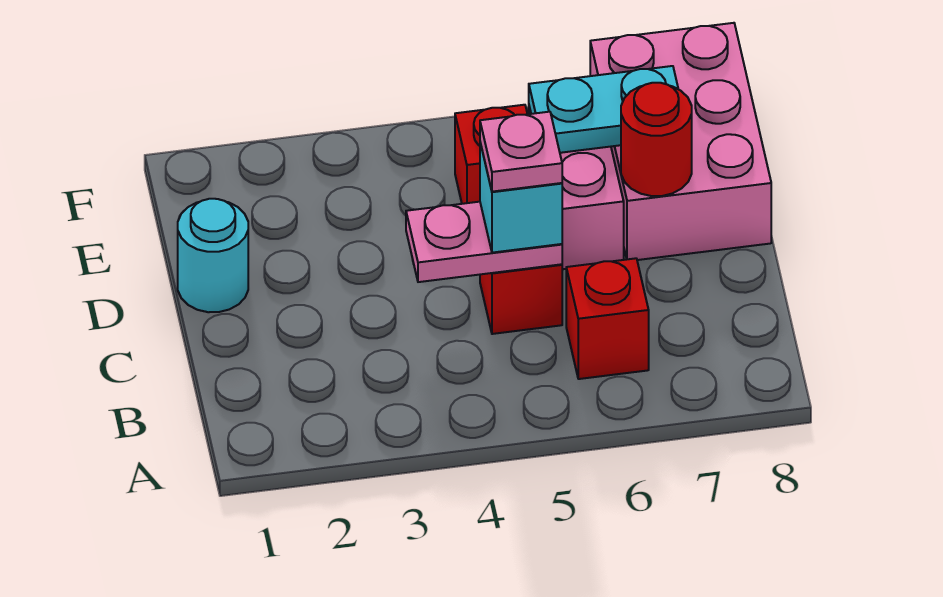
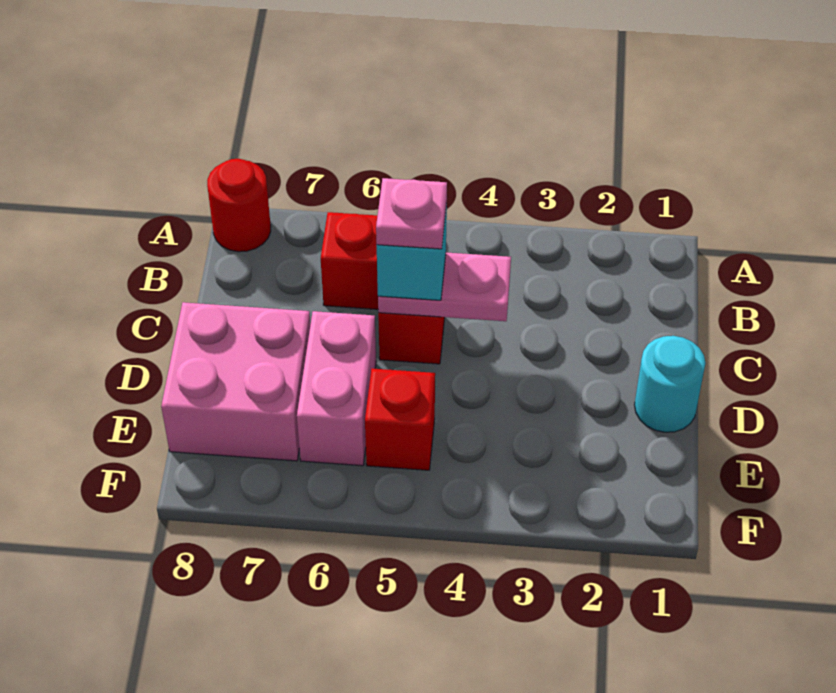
pink 2x3 brick [590,23,771,260] -> pink 2x2 brick [161,302,310,461]
red 1x1 round brick [621,83,692,196] -> red 1x1 round brick moved to [207,159,271,252]
cyan 1x2 plate [529,66,678,153] -> none

